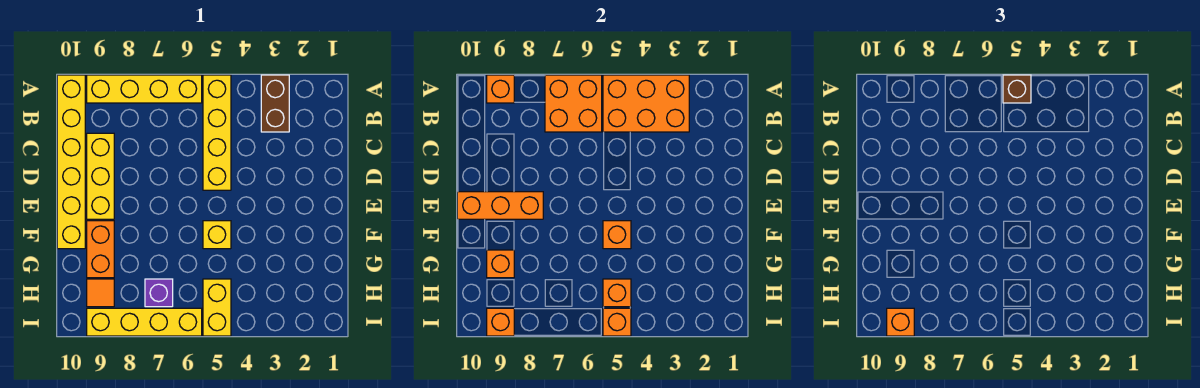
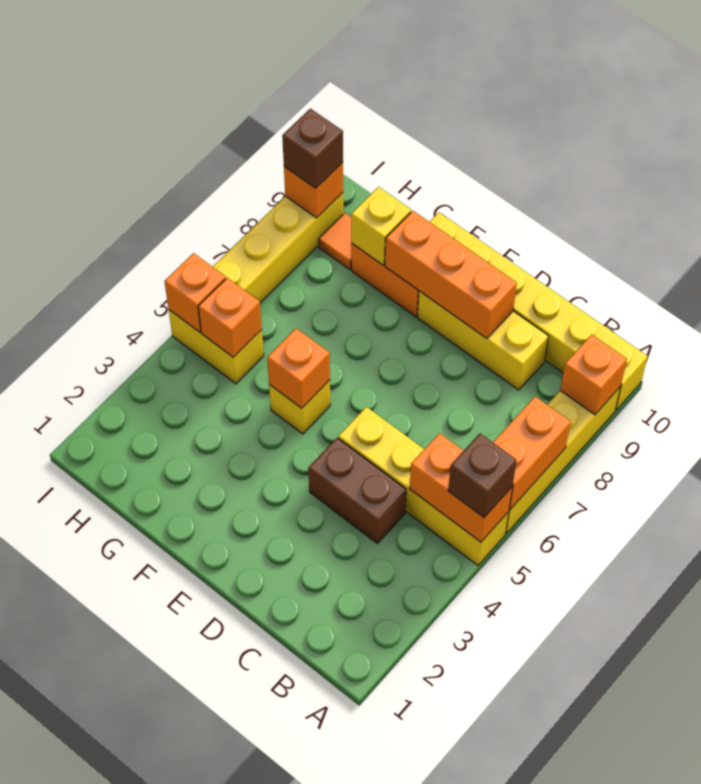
brown 1x2 brick [261,75,289,132] -> brown 1x2 brick moved to [308,438,406,543]
orange 2x3 brick [603,75,689,132] -> orange 1x2 brick [410,433,512,542]
orange 2x2 brick [545,75,602,132] -> orange 1x2 brick [493,396,571,509]
orange 1x3 brick [457,192,543,219] -> orange 1x3 brick turned to [385,211,517,338]
orange 1x1 brick [487,250,514,278] -> yellow 1x1 brick [351,187,411,265]
purple 1x1 brick [145,279,173,307] -> none
orange 1x1 brick [887,308,914,336] -> brown 1x1 brick [282,109,343,188]

